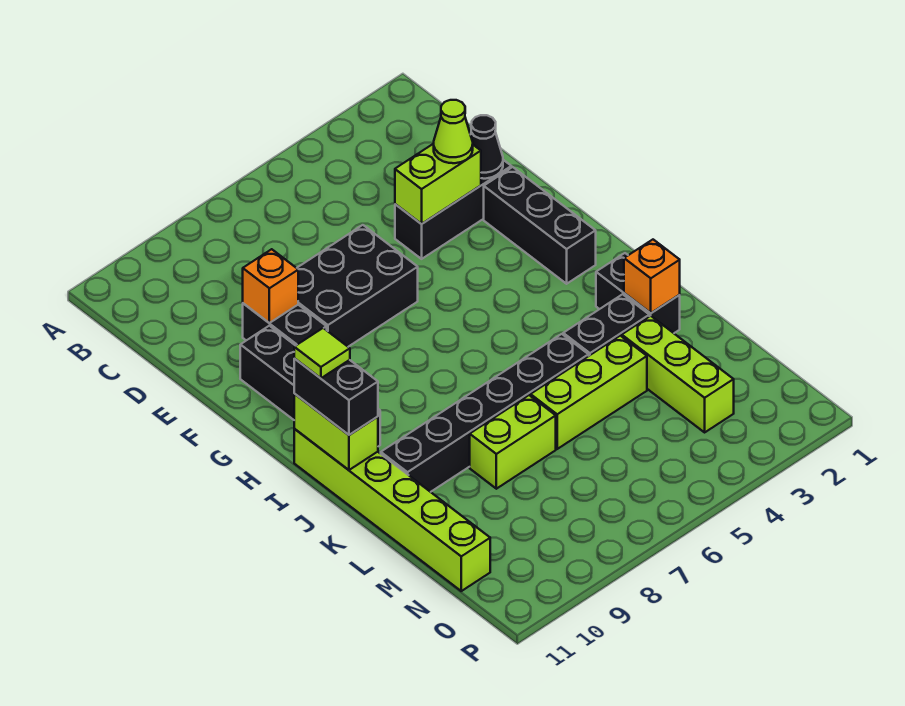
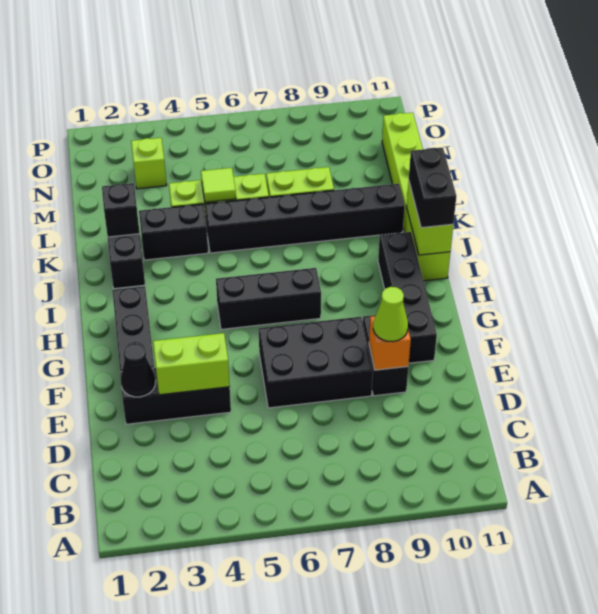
lime 1x1 cone [434,100,473,163] -> lime 1x1 cone moved to [373,287,408,342]
none -> black 1x3 brick [216,268,321,329]
lime 1x1 tile [294,328,350,378] -> lime 1x1 tile moved to [201,168,236,202]
orange 1x1 brick [624,240,680,313] -> black 1x1 brick [102,183,140,237]
lime 1x3 brick [622,316,734,432] -> lime 1x1 brick [131,138,167,189]

